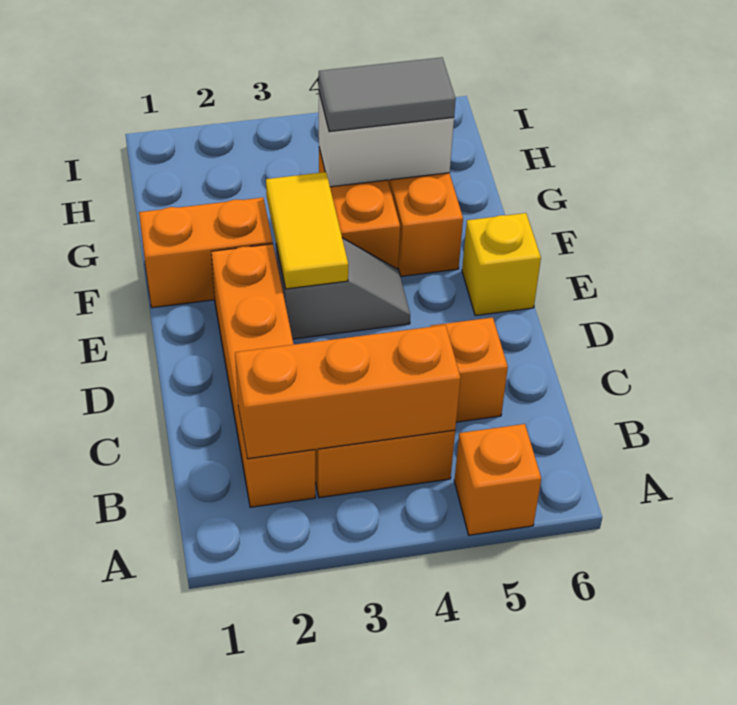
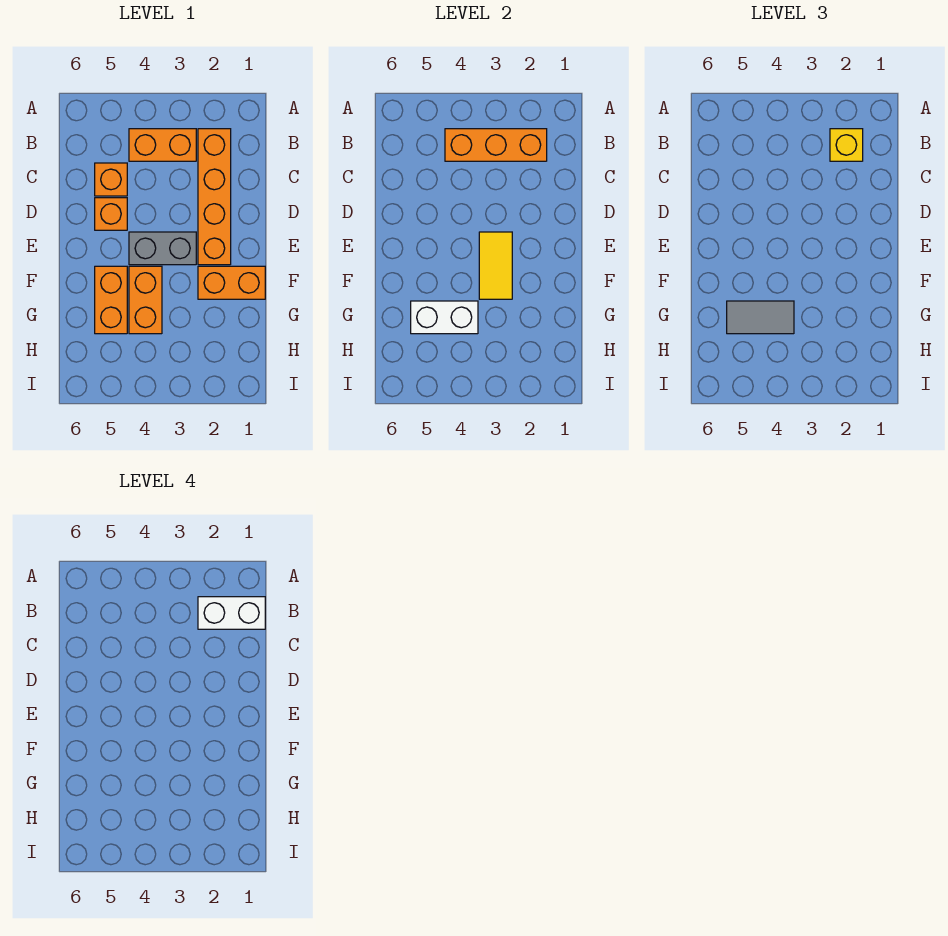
orange 1x1 brick [454,424,541,535] -> orange 1x1 brick moved to [95,198,127,230]
none -> white 1x2 brick [198,597,265,629]
grey 1x2 slope [276,238,410,339] -> grey 1x2 brick [129,232,196,265]
yellow 1x1 brick [462,213,541,316] -> yellow 1x1 brick moved to [830,129,863,161]

